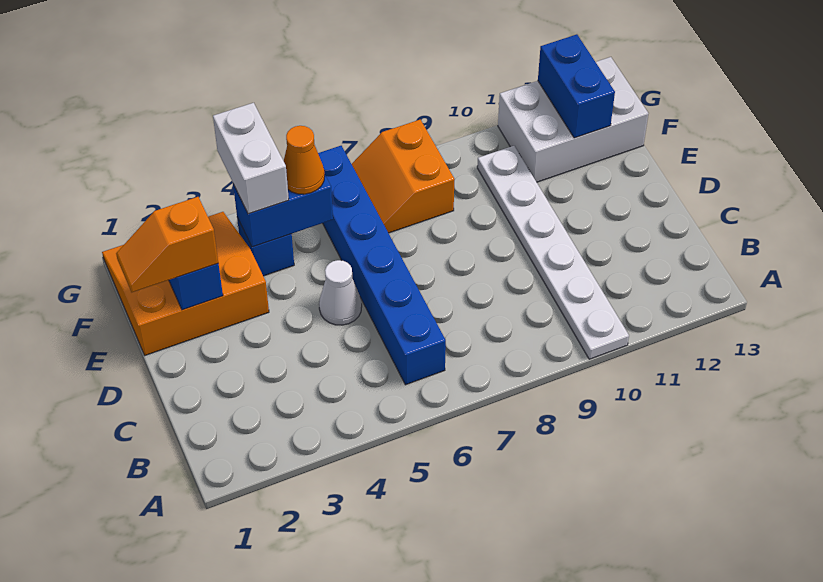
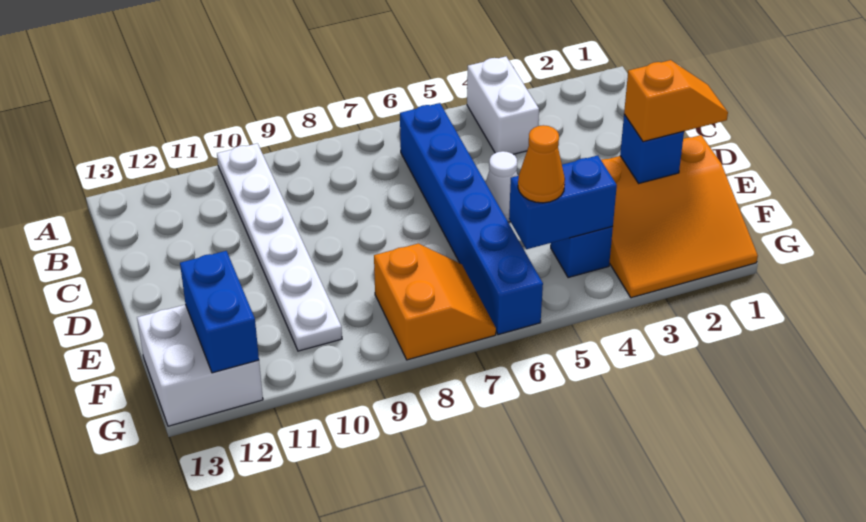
white 1x2 brick [213,103,289,214] -> white 1x2 brick moved to [467,57,539,154]
white 2x3 brick [498,57,649,182] -> white 2x2 brick [137,304,263,426]

